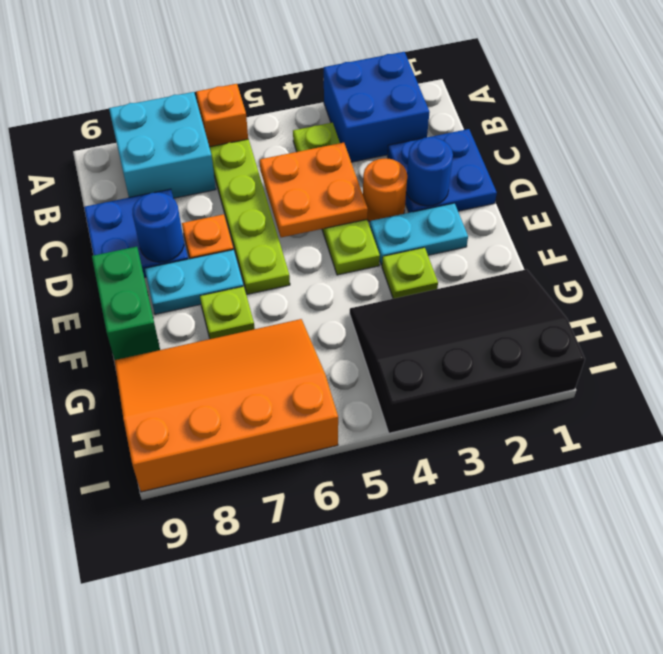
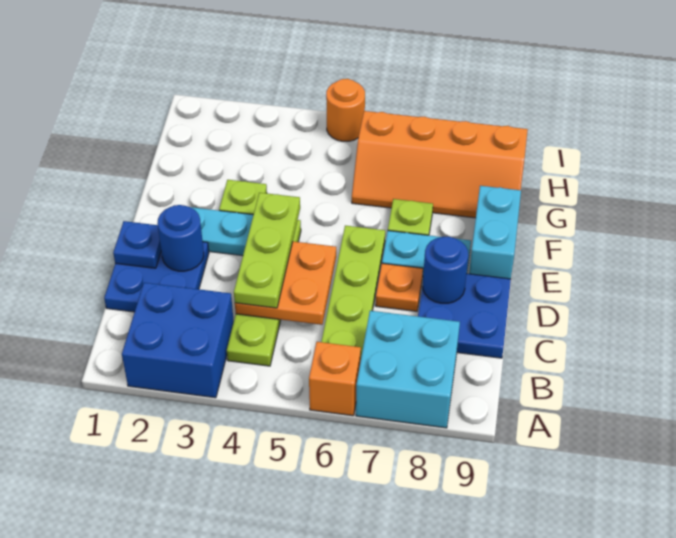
none -> lime 1x3 plate [234,193,300,308]
none -> blue 1x1 plate [113,221,161,268]
orange 1x1 round brick [363,159,407,222] -> orange 1x1 round brick moved to [326,79,365,141]
green 1x2 brick [92,247,160,360] -> cyan 1x2 brick [469,186,521,279]
black 3x4 slope [350,269,585,433] -> none
orange 3x4 slope [114,319,338,492] -> orange 2x4 slope [352,111,528,218]

